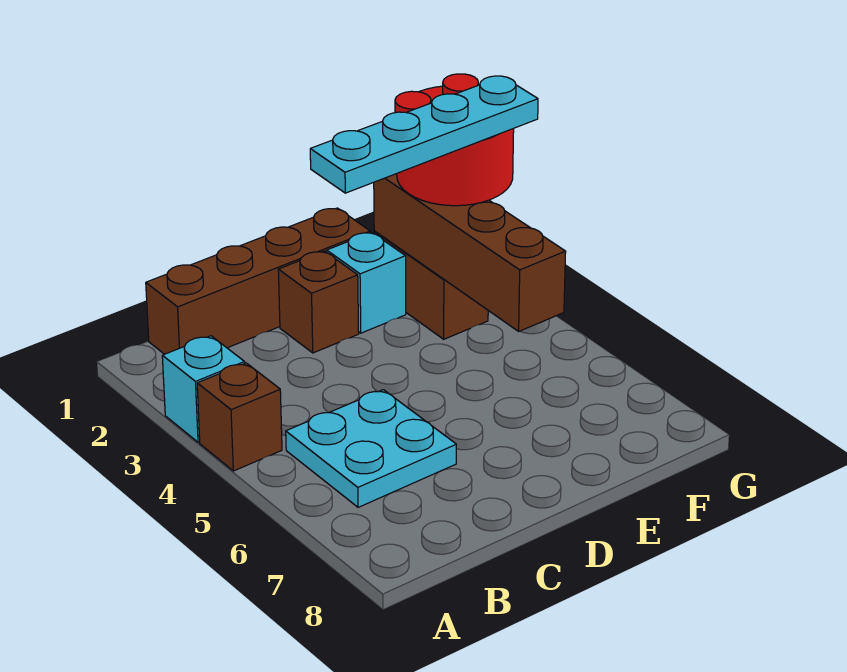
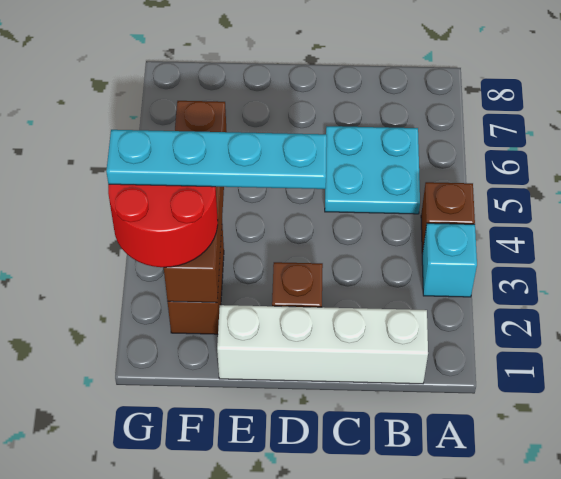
brown 1x4 brick [146,208,370,354] -> white 1x4 brick [217,305,428,384]
cyan 1x1 brick [327,232,406,333] -> none

